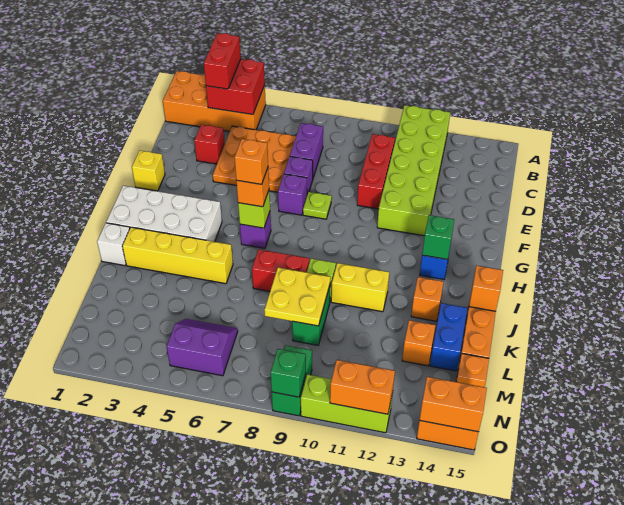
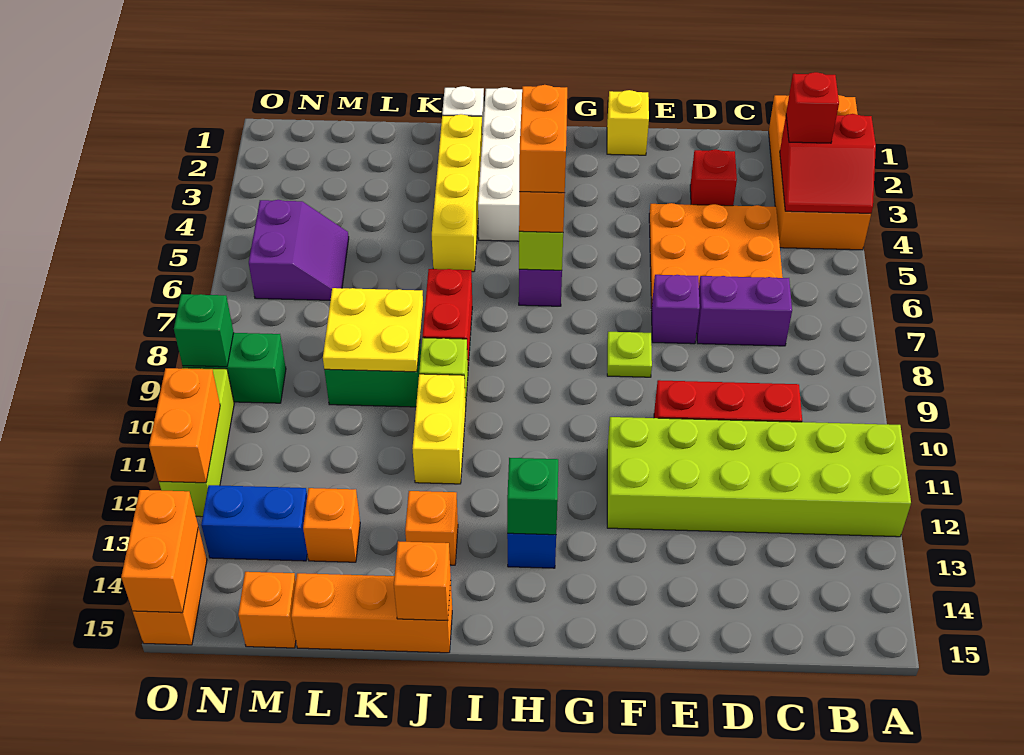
red 2x2 brick [206,59,265,114] -> red 2x2 slope [780,114,876,213]
red 1x2 brick [204,33,241,89] -> red 1x1 brick [786,72,839,143]
purple 1x1 brick [278,174,307,215] -> none
orange 1x1 brick [235,139,268,184] -> orange 1x2 brick [519,85,567,193]
blue 1x2 brick [430,303,467,371] -> blue 1x2 brick moved to [201,485,307,561]

